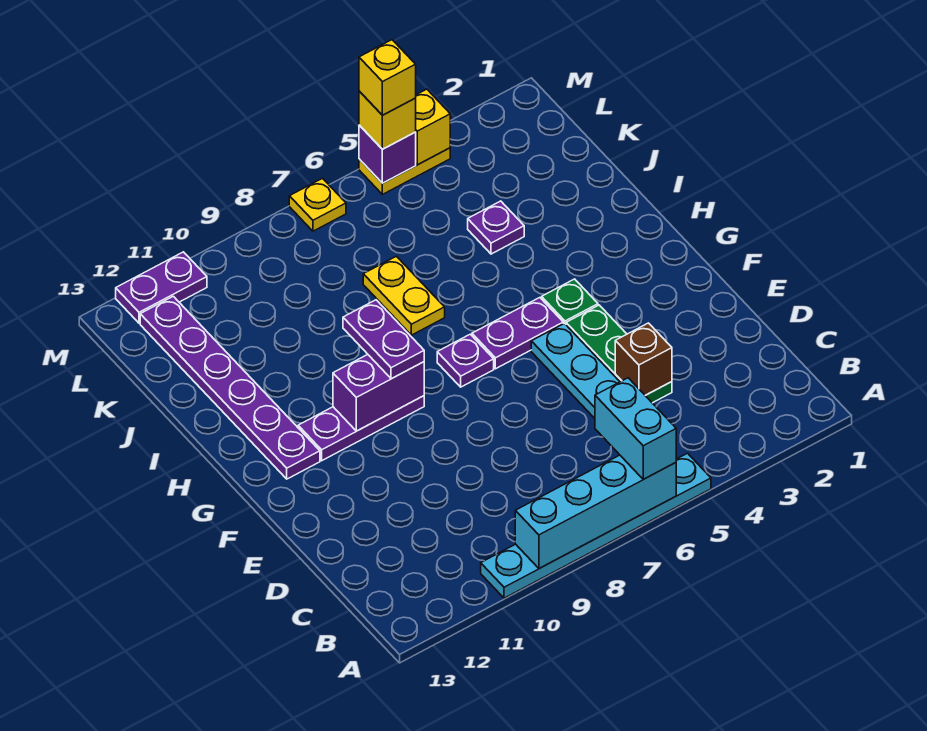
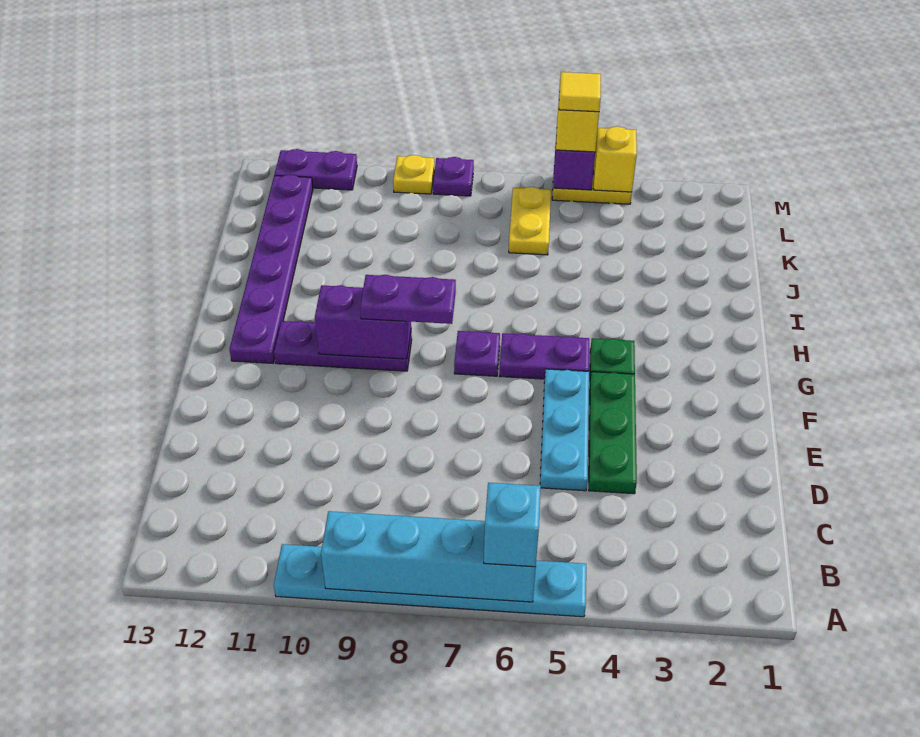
cyan 1x2 brick [595,378,676,479] -> cyan 1x1 brick [484,483,541,567]
brown 1x1 brick [615,323,672,395] -> none
purple 1x2 plate [343,300,424,379] -> purple 1x2 plate turned to [360,275,456,324]
yellow 1x2 plate [363,256,445,335] -> yellow 1x2 plate moved to [509,187,551,255]
purple 1x1 plate [468,201,524,254] -> purple 1x1 plate moved to [433,157,474,196]
yellow 1x1 brick [359,40,416,115] -> yellow 1x1 tile [559,72,601,112]
yellow 1x1 plate [289,178,346,231] -> yellow 1x1 plate moved to [393,155,435,194]

